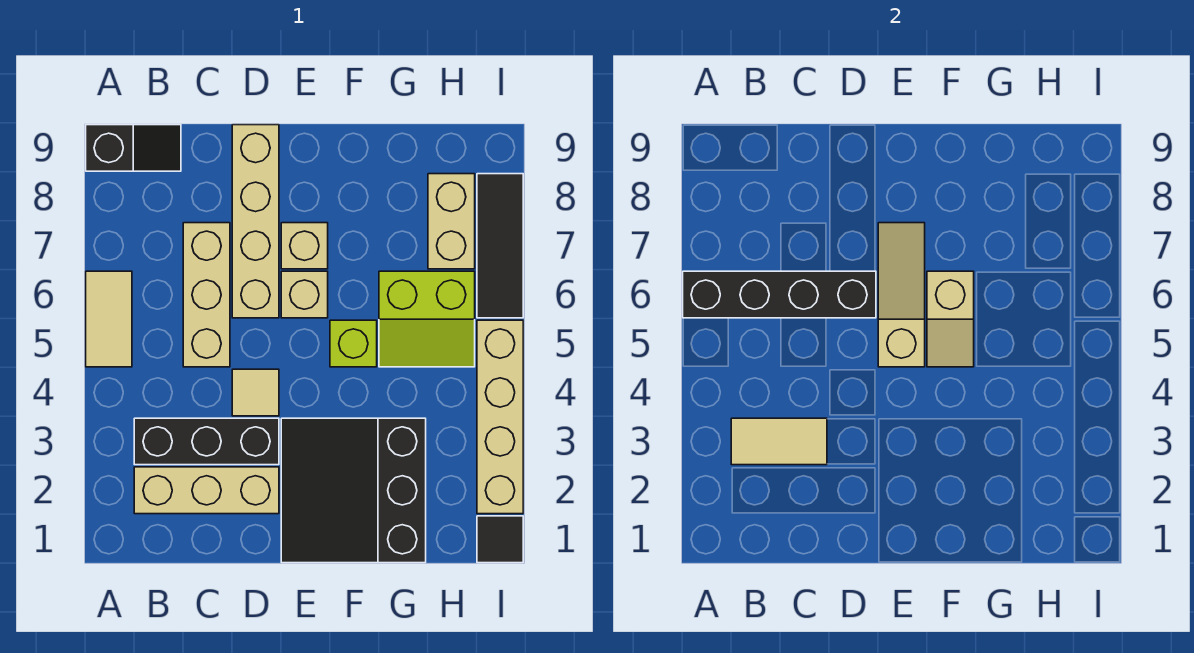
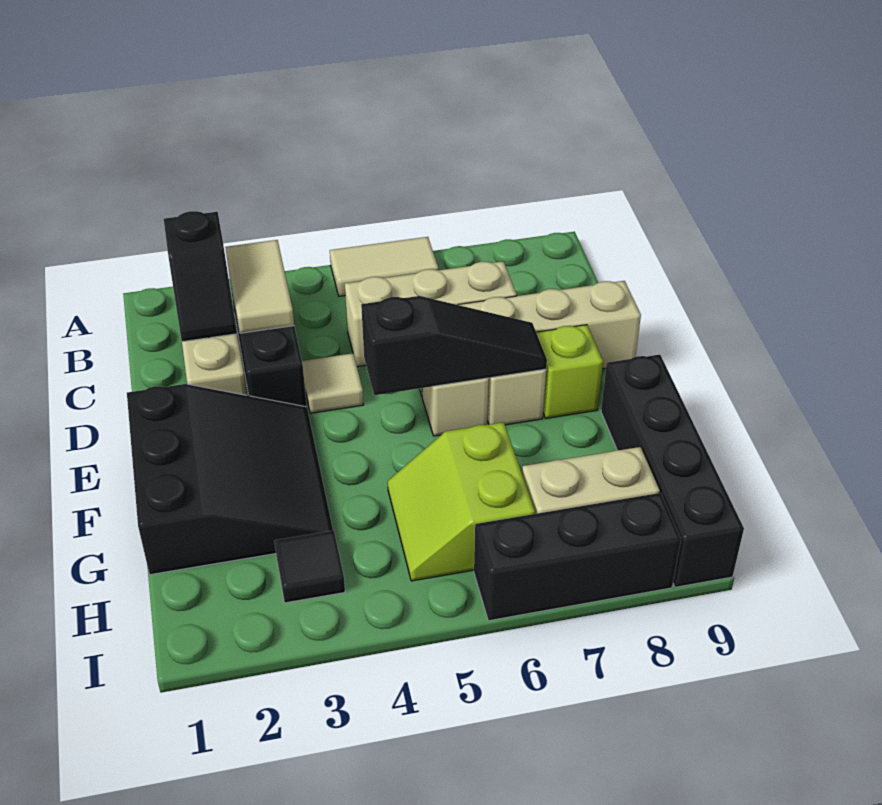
black 1x4 brick [683,271,876,318] -> black 1x4 brick moved to [601,355,744,587]
black 1x2 slope [86,125,181,171] -> black 1x2 slope moved to [164,211,237,342]
black 3x3 slope [281,418,426,563] -> black 3x3 slope turned to [127,384,333,575]
tan 1x3 slope [878,223,925,367] -> black 1x3 slope [361,296,547,395]
lime 1x1 brick [330,320,377,367] -> lime 1x1 brick moved to [536,325,603,418]
tan 1x2 slope [927,271,974,367] -> none
black 1x1 tile [477,516,523,563] -> black 1x1 tile moved to [274,531,345,603]
tan 1x4 brick [477,320,523,514] -> none
black 1x3 tile [477,174,523,318] -> black 1x3 brick [474,493,681,621]

